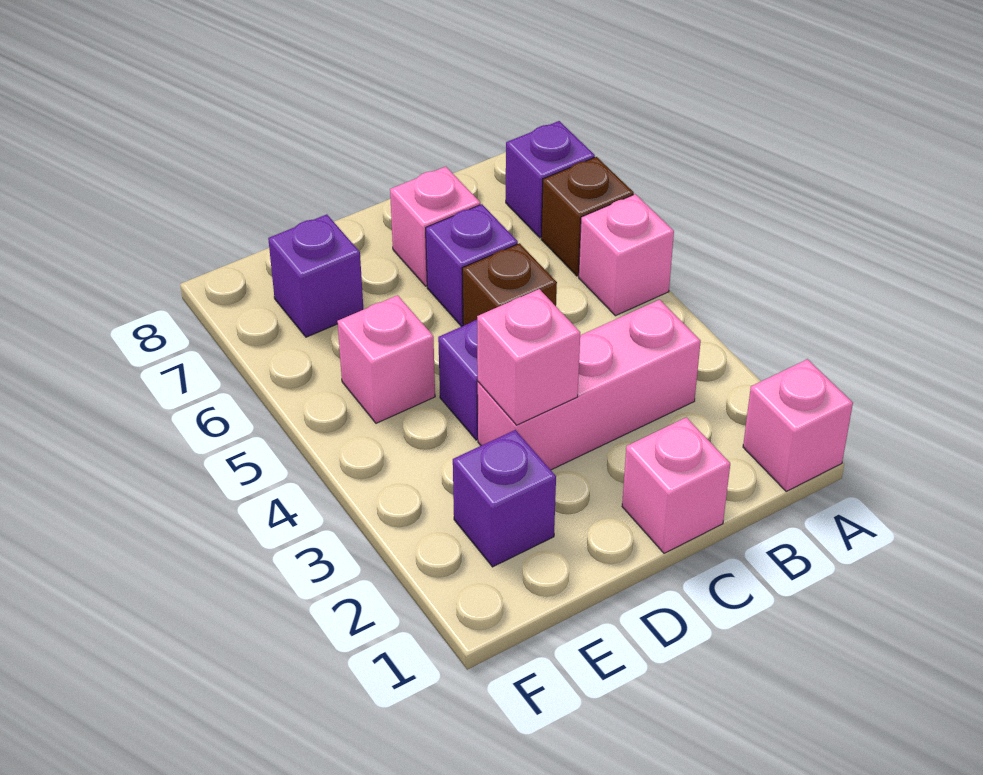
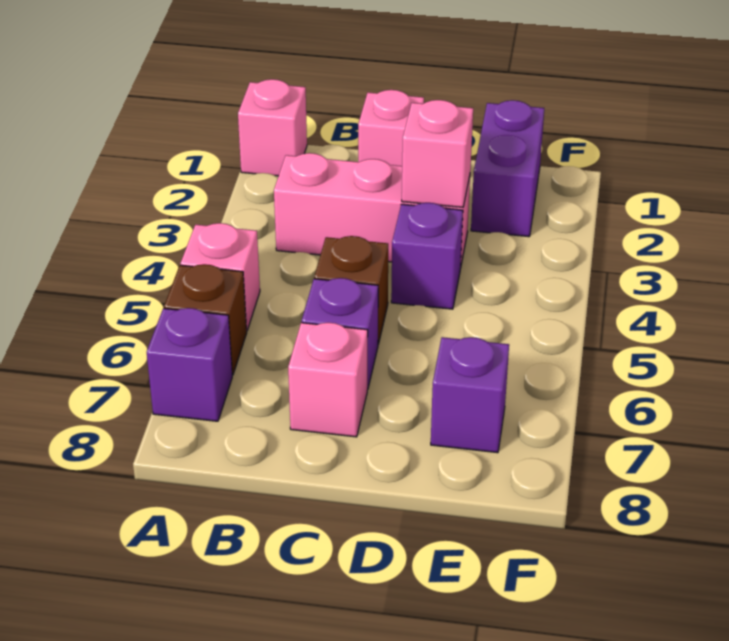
purple 1x1 brick [453,430,556,567] -> purple 1x2 brick [471,100,544,237]
pink 1x1 brick [337,295,435,423] -> none

